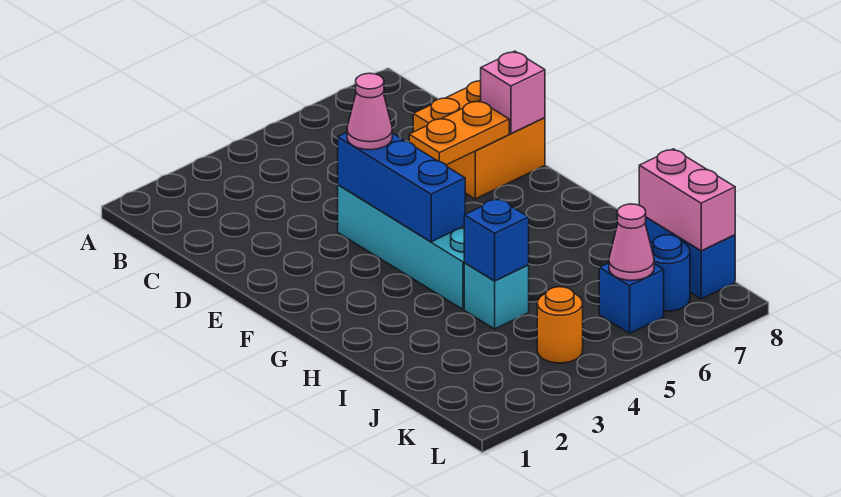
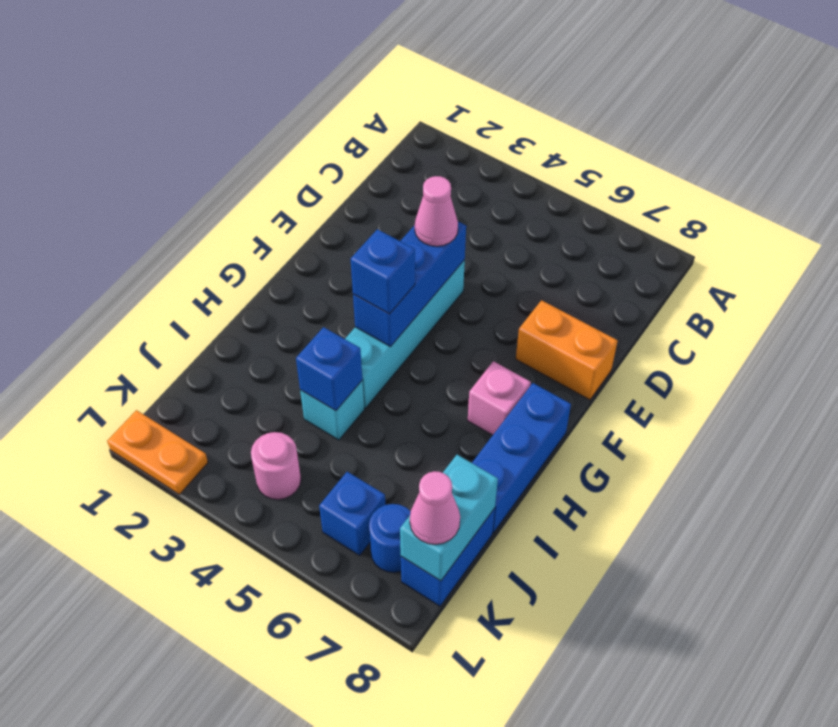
orange 2x2 brick [413,81,545,199] -> orange 1x2 brick [516,300,618,400]
orange 1x2 plate [409,101,509,165] -> orange 1x2 plate moved to [107,410,208,494]
pink 1x1 brick [481,51,545,134] -> pink 1x1 brick moved to [468,361,531,435]
none -> blue 1x1 brick [351,229,415,314]
none -> blue 1x3 brick [472,383,571,533]
pink 1x2 brick [639,149,735,251] -> cyan 1x2 brick [400,455,498,581]
orange 1x1 round brick [537,287,583,363] -> pink 1x1 round brick [251,432,301,500]
pink 1x1 cone [609,204,654,280] -> pink 1x1 cone moved to [410,471,460,544]

